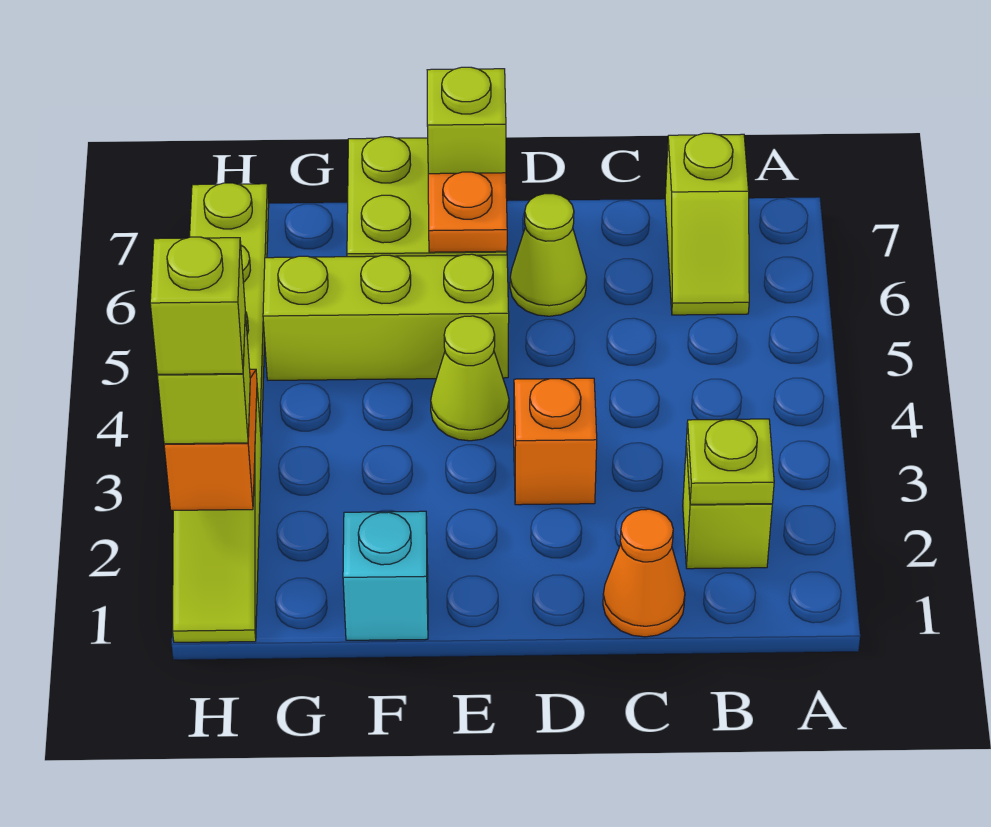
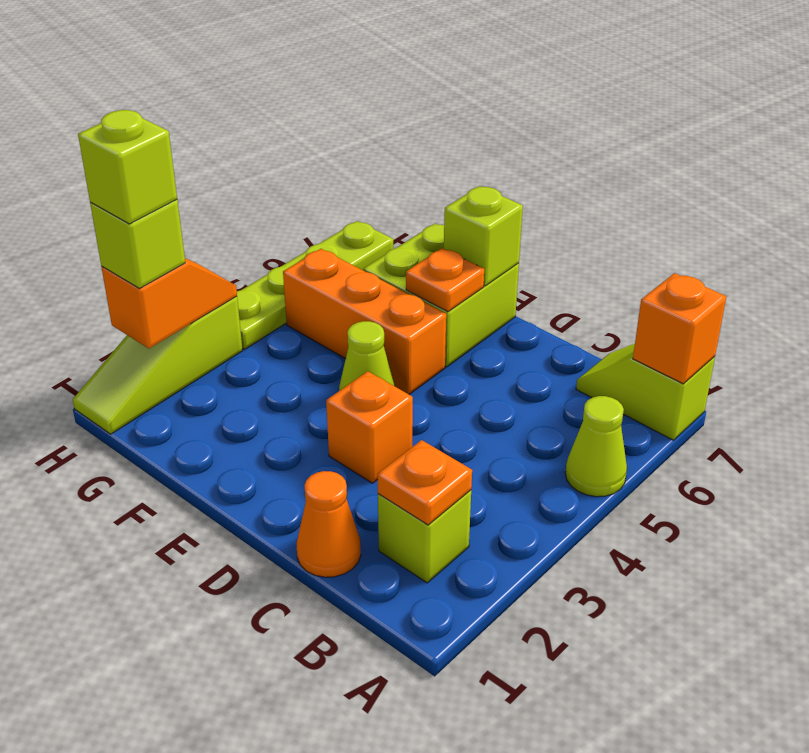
none -> orange 1x1 brick [633,273,726,384]
lime 1x1 plate [686,419,774,504] -> orange 1x1 plate [377,440,472,525]
lime 1x2 slope [665,133,749,315] -> lime 1x2 slope turned to [576,344,715,440]
lime 1x1 cone [510,194,587,316] -> lime 1x1 cone moved to [565,396,627,497]
lime 1x3 brick [263,254,509,380] -> orange 1x3 brick [283,249,446,394]
cyan 1x1 brick [343,511,428,640] -> none

